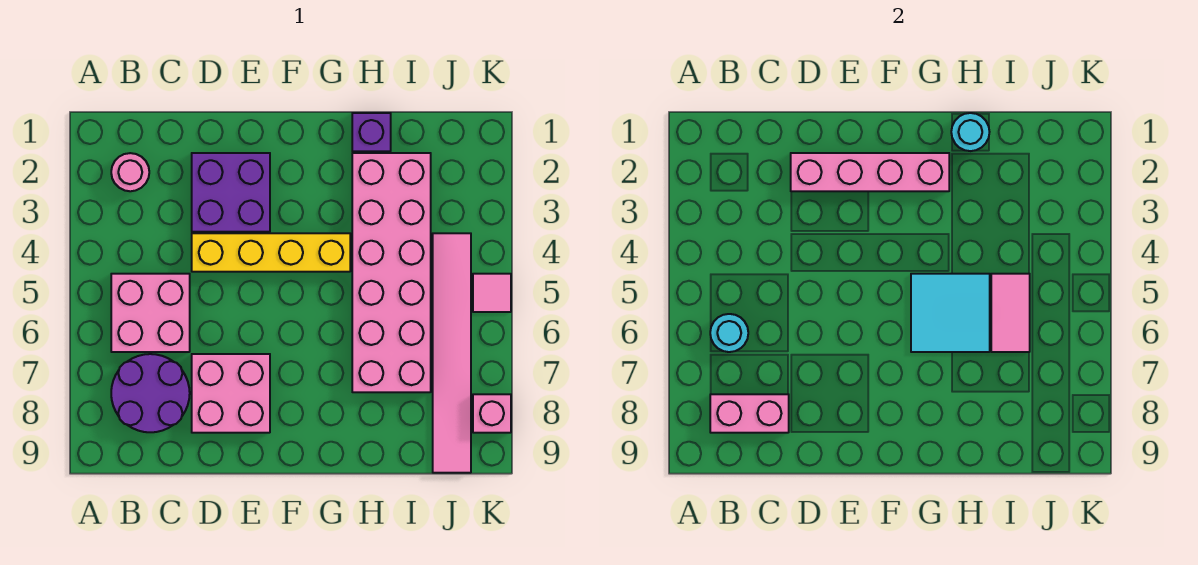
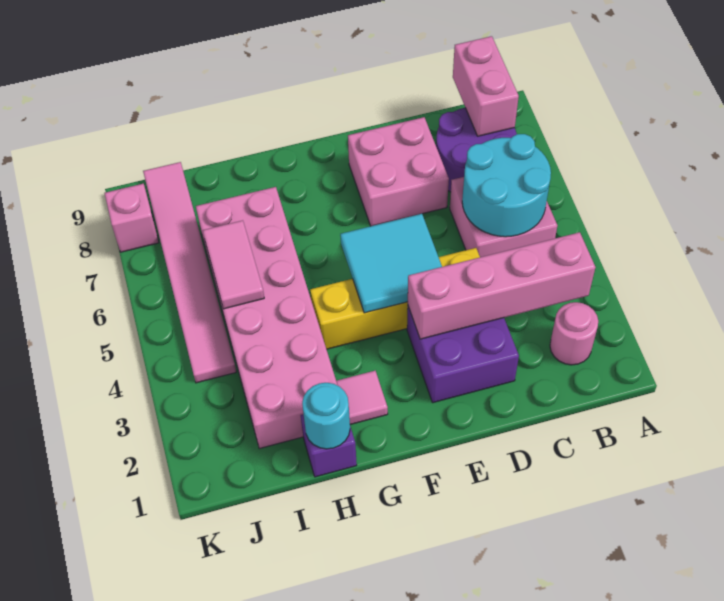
cyan 1x1 round brick [710,314,748,352] -> cyan 2x2 round brick [462,134,551,237]
pink 1x2 brick [710,394,789,433] -> pink 1x2 brick turned to [453,36,519,136]
pink 1x4 brick [791,153,949,191] -> pink 1x4 brick moved to [408,232,596,339]
cyan 2x2 tile [911,274,990,352] -> cyan 2x2 tile moved to [340,214,442,313]
pink 1x1 tile [473,274,511,312] -> pink 1x1 tile moved to [336,371,388,425]

